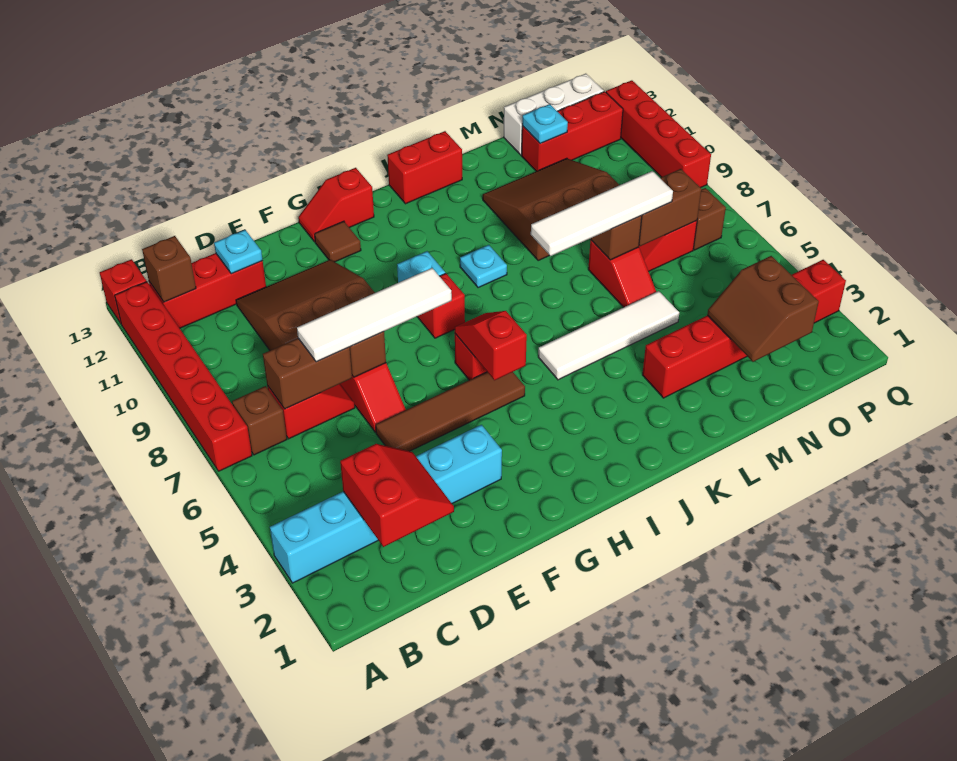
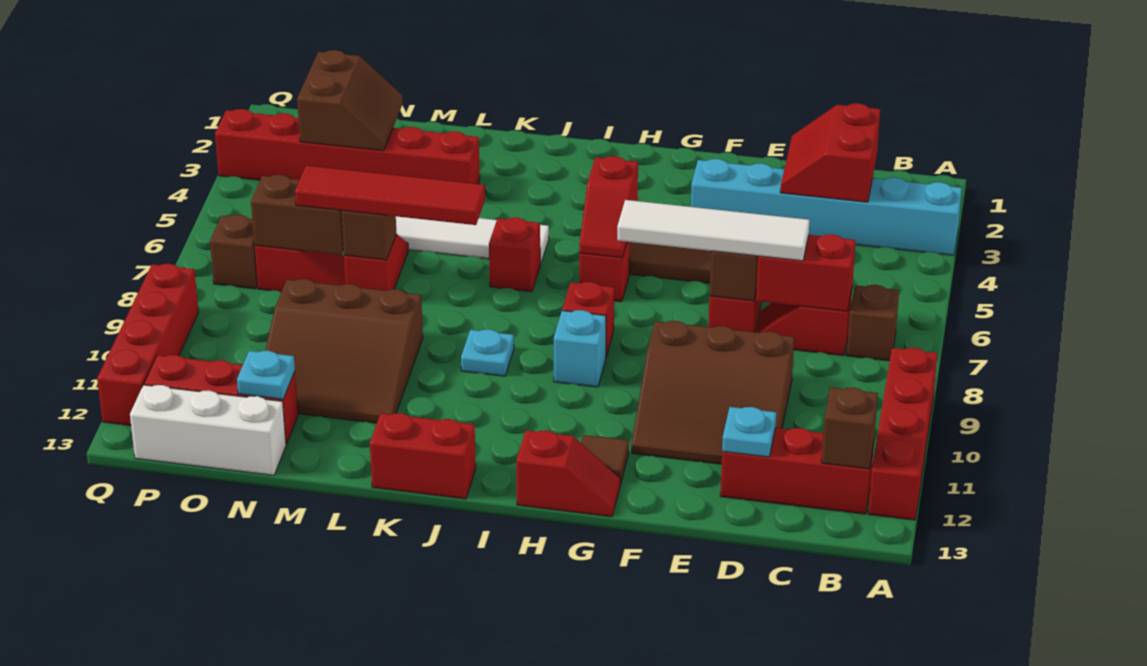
red 1x6 brick [115,282,252,471] -> red 1x4 brick [868,348,937,520]
red 1x1 brick [100,259,147,323] -> red 1x1 brick moved to [489,217,541,292]
brown 1x2 brick [263,338,352,409] -> red 1x2 brick [756,234,856,311]
white 1x4 tile [531,171,673,256] -> red 1x4 tile [295,166,485,225]

